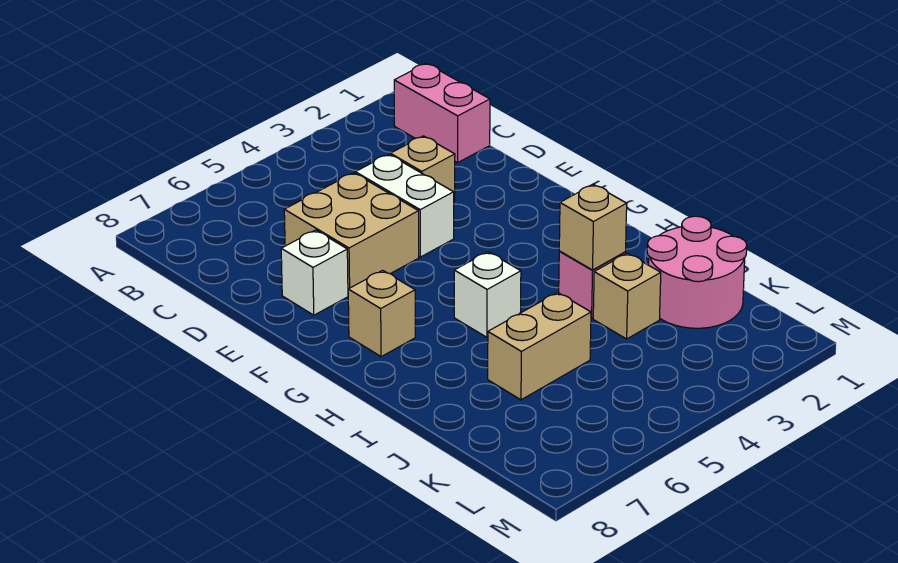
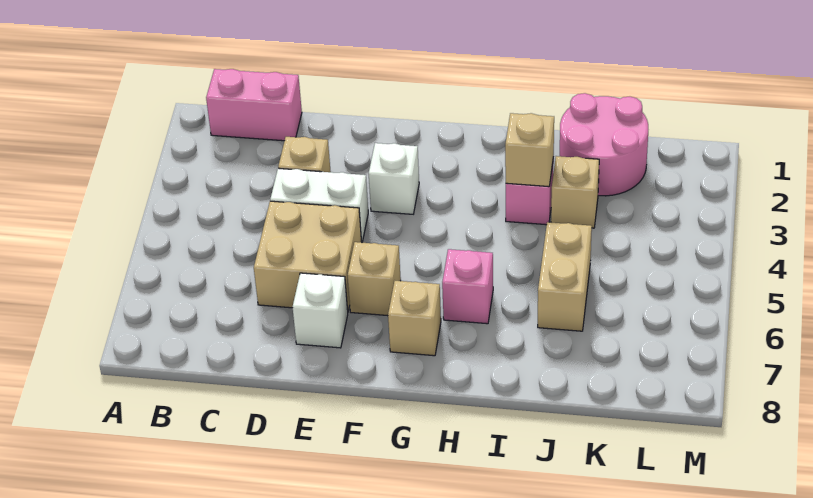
none -> tan 1x1 brick [348,242,401,316]
white 1x1 brick [454,252,521,337] -> white 1x1 brick moved to [369,143,419,214]
none -> pink 1x1 brick [442,249,493,324]

